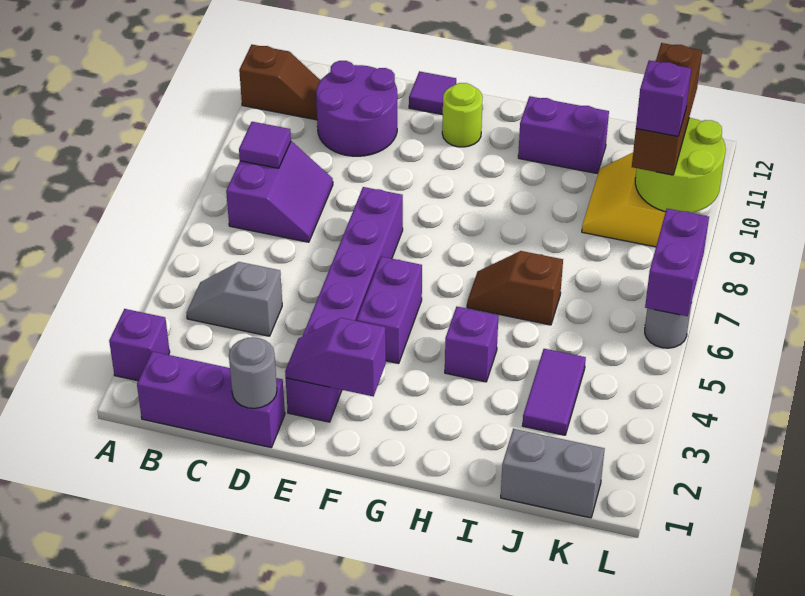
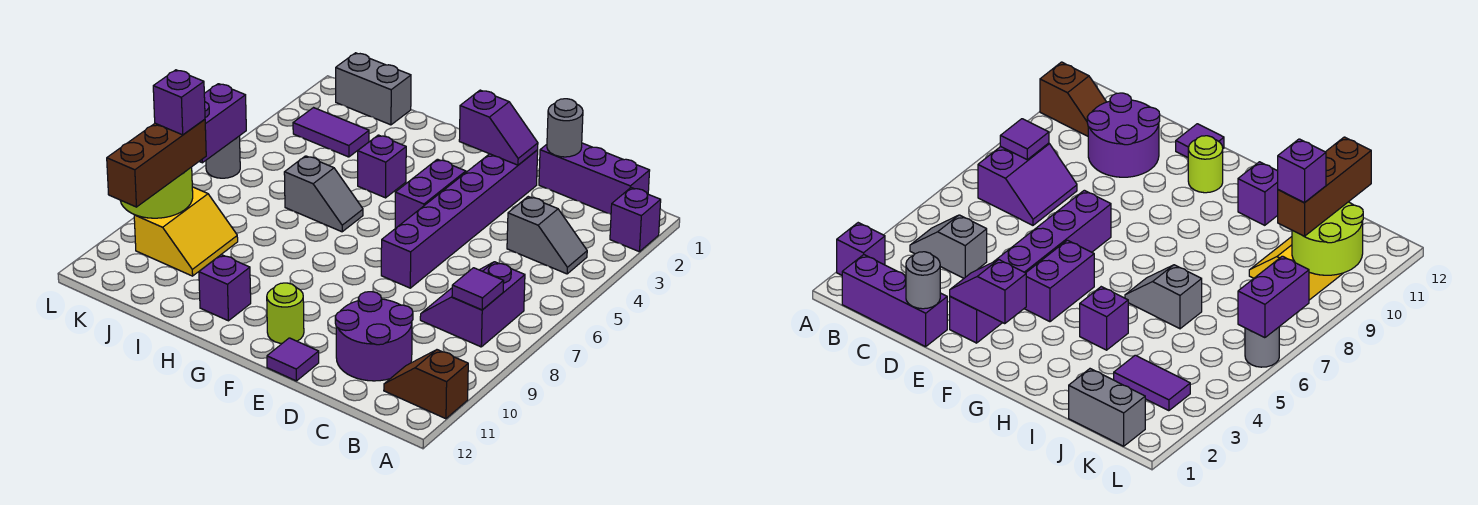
brown 1x2 slope [467,251,563,325] -> grey 1x2 slope [284,156,363,232]
purple 1x2 brick [518,96,609,173] -> purple 1x1 brick [199,255,251,321]
purple 1x2 tile [522,349,586,435] -> purple 1x2 tile turned to [293,108,369,157]

